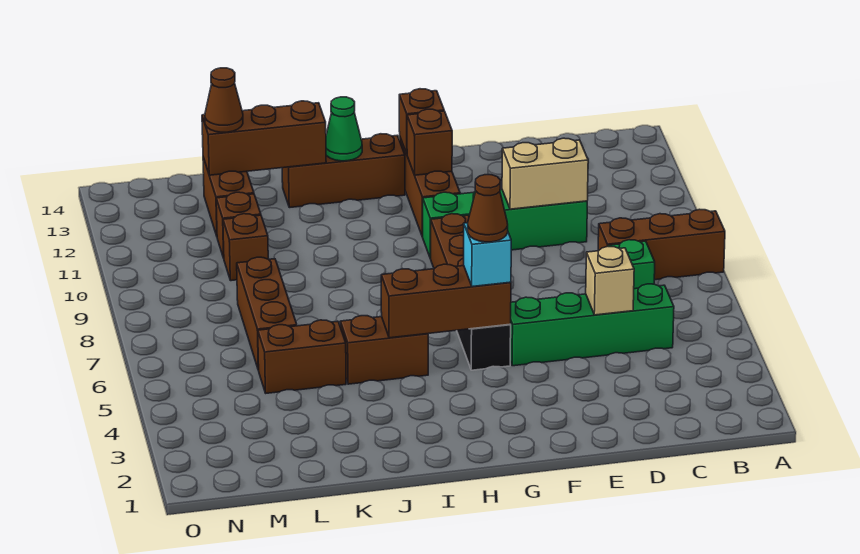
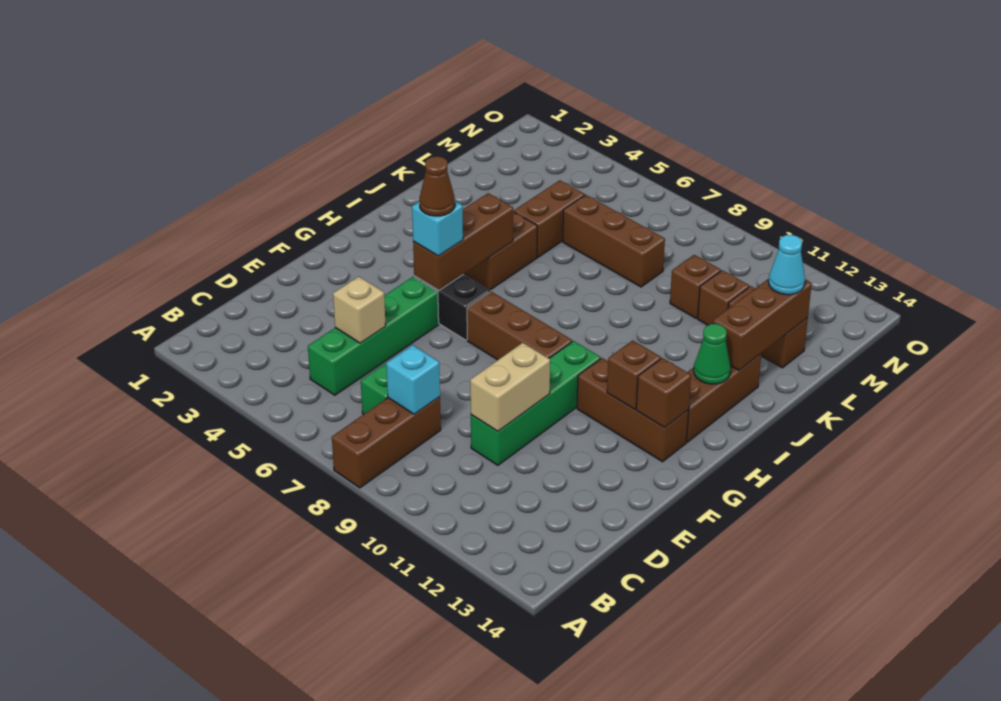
none -> cyan 1x1 brick [386,345,440,414]
brown 1x1 cone [205,68,243,132] -> cyan 1x1 cone [768,235,805,295]

